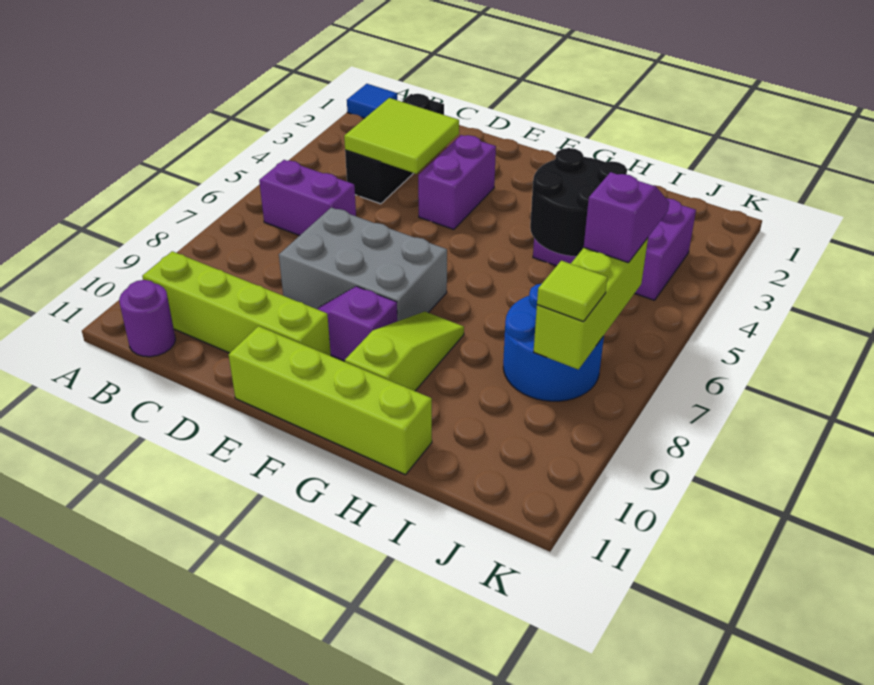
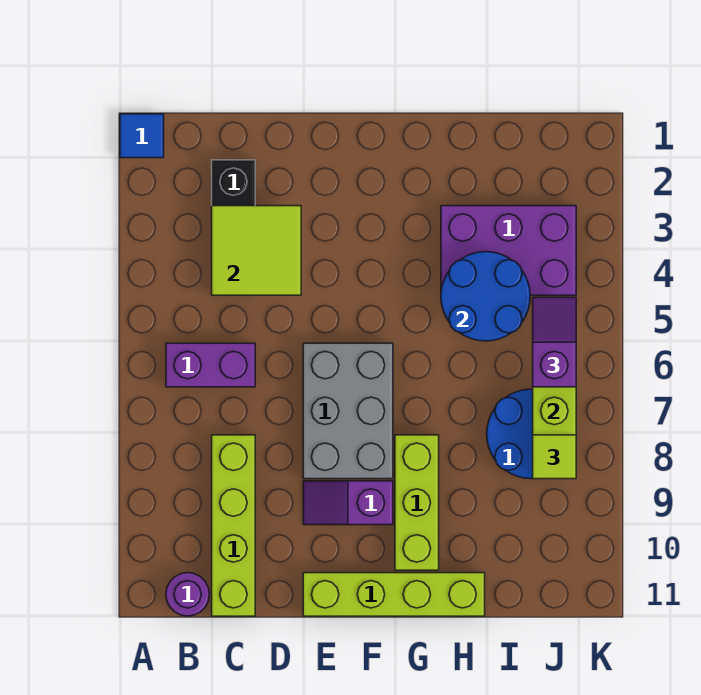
lime 1x4 brick [142,251,331,356] -> lime 1x4 brick turned to [212,435,255,616]
grey 2x3 brick [279,208,447,321] -> grey 2x3 brick turned to [303,343,393,479]
purple 1x2 brick [418,135,496,230] -> none
lime 1x3 slope [345,312,464,391] -> lime 1x3 brick [395,435,439,570]
black 2x2 round brick [530,148,627,256] -> blue 2x2 round brick [441,252,530,341]

